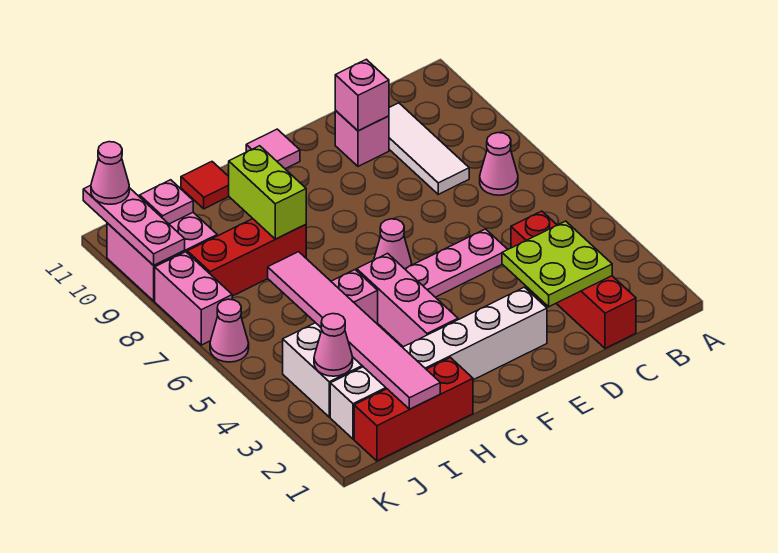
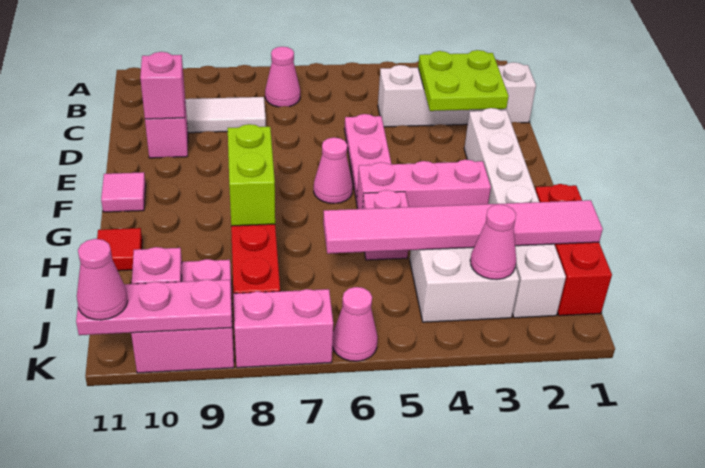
red 1x4 brick [511,211,636,348] -> white 1x4 brick [378,62,536,127]
lime 1x2 brick [229,146,306,239] -> lime 1x2 brick turned to [228,124,275,226]

